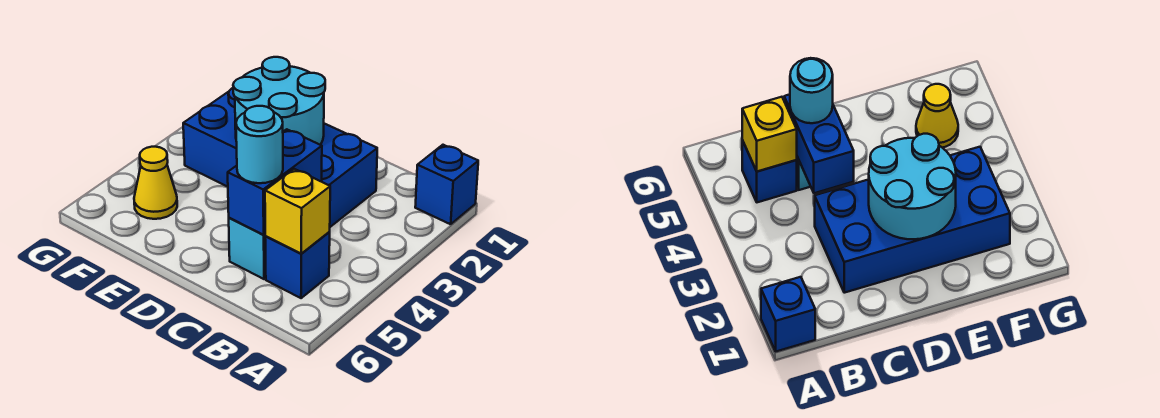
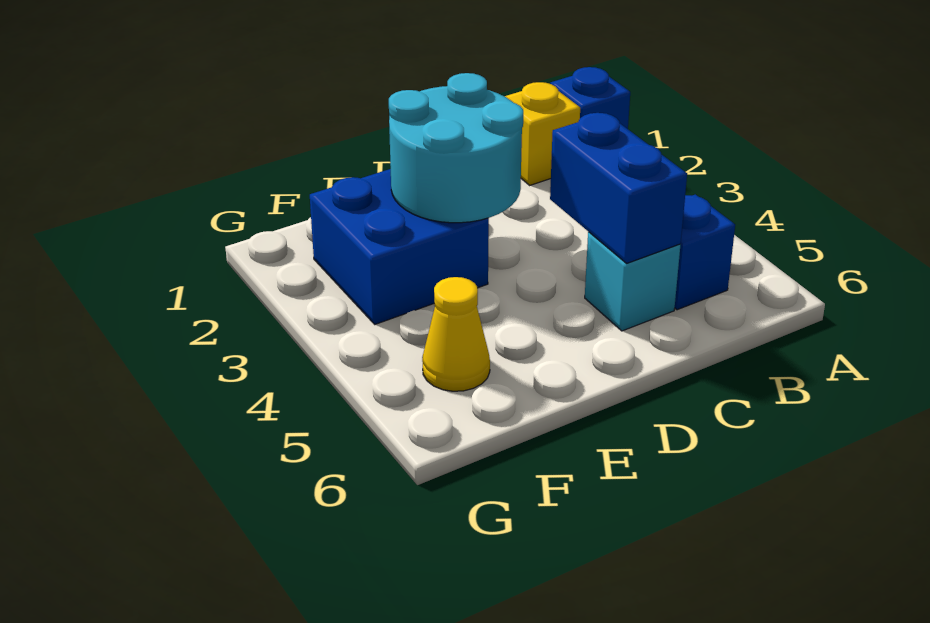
yellow 1x1 brick [265,169,330,254] -> yellow 1x1 brick moved to [505,82,580,185]
blue 2x4 brick [183,88,377,227] -> blue 2x2 brick [310,169,489,324]
cyan 1x1 round brick [236,106,283,183] -> none

